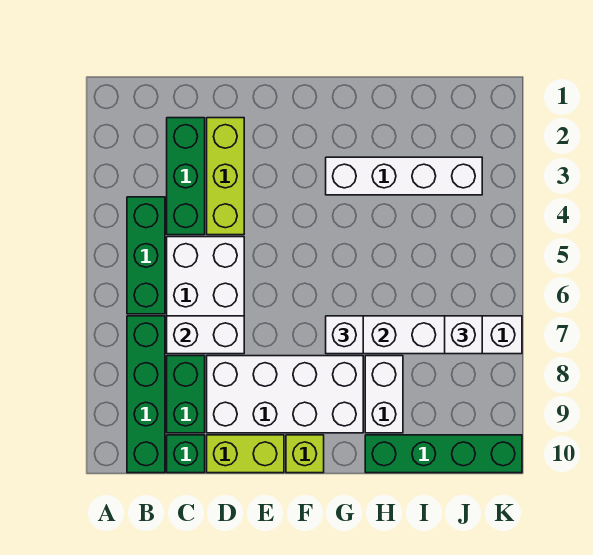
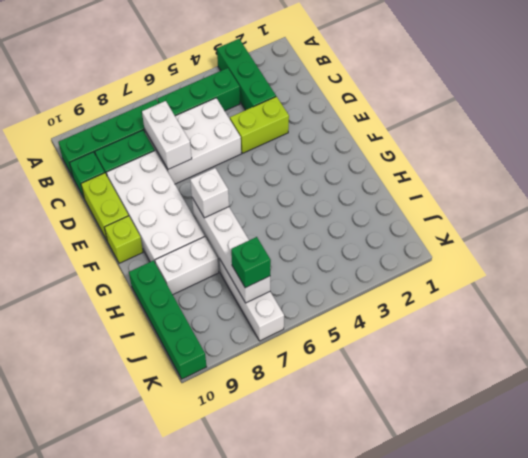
green 1x3 brick [167,118,205,235] -> green 1x3 brick turned to [217,39,276,110]
lime 1x3 brick [207,118,244,235] -> lime 1x2 brick [230,97,289,153]
white 1x4 brick [326,157,482,195] -> none
white 1x1 brick [445,316,482,354] -> green 1x1 brick [231,237,271,288]

